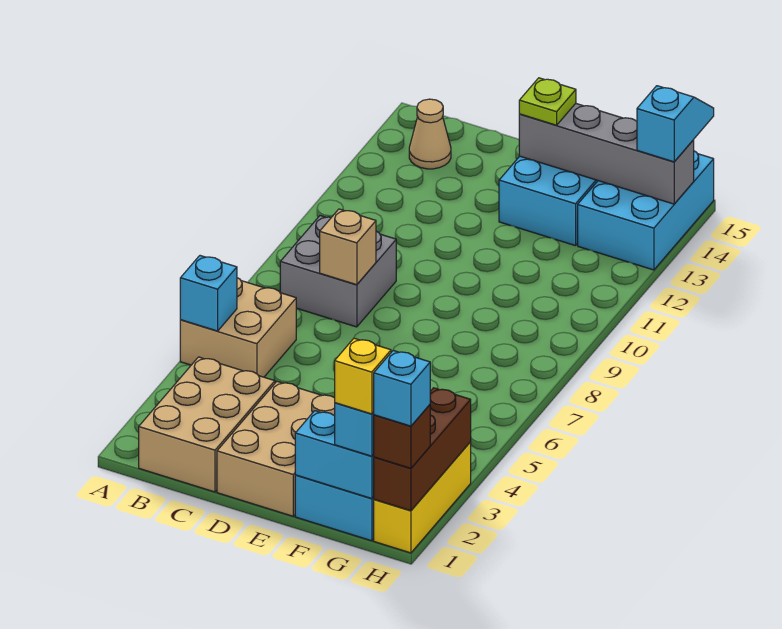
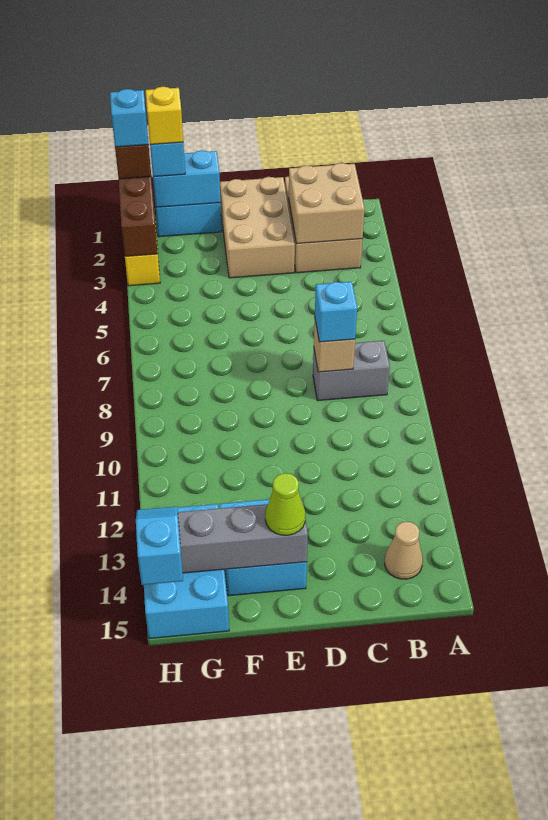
tan 2x2 brick [180,278,296,377] -> tan 2x2 brick moved to [289,163,365,244]
cyan 1x1 brick [180,256,237,331] -> cyan 1x1 brick moved to [315,282,357,342]
grey 2x2 brick [280,216,396,327] -> grey 1x2 brick [313,341,390,401]
lime 1x1 plate [519,78,576,125] -> lime 1x1 cone [265,473,305,535]
cyan 1x2 slope [637,86,714,162] -> cyan 1x2 slope turned to [136,507,183,585]

